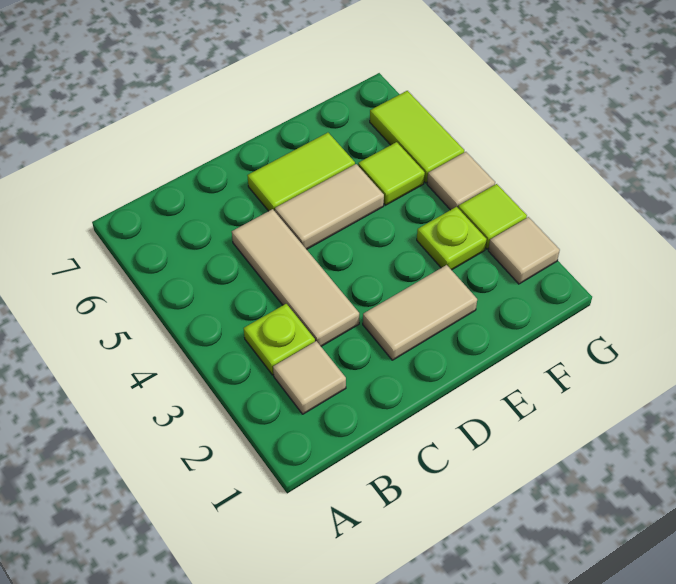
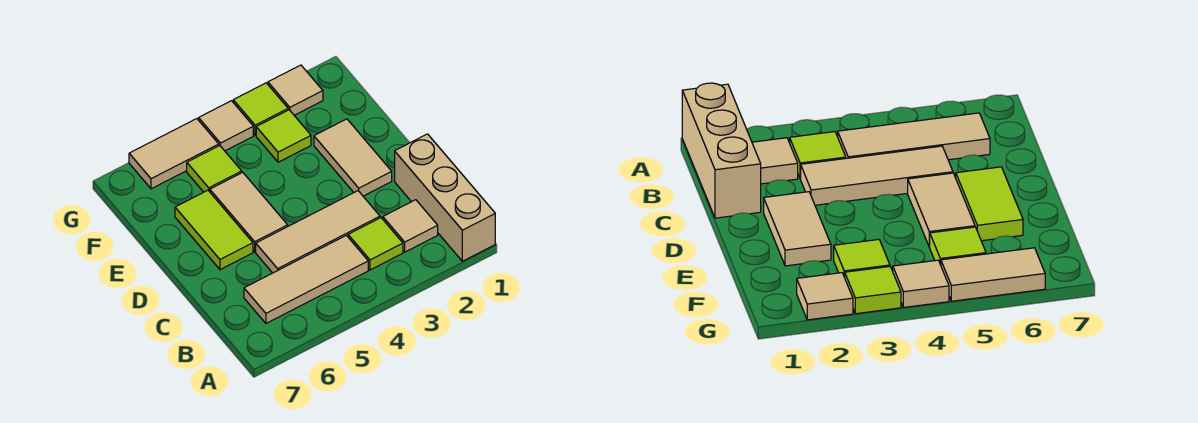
none -> tan 1x3 brick [395,134,495,261]
lime 1x1 plate [244,304,315,375] -> lime 1x1 tile [348,218,403,270]
none -> tan 1x3 tile [244,235,368,323]
lime 1x1 plate [417,207,487,270] -> lime 1x1 tile [256,110,311,162]
lime 1x2 tile [370,91,464,183] -> tan 1x2 tile [129,119,219,189]

